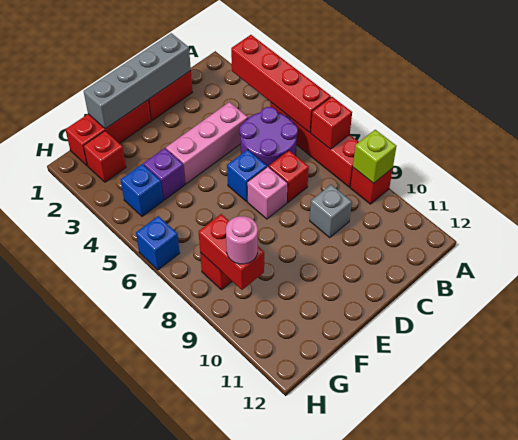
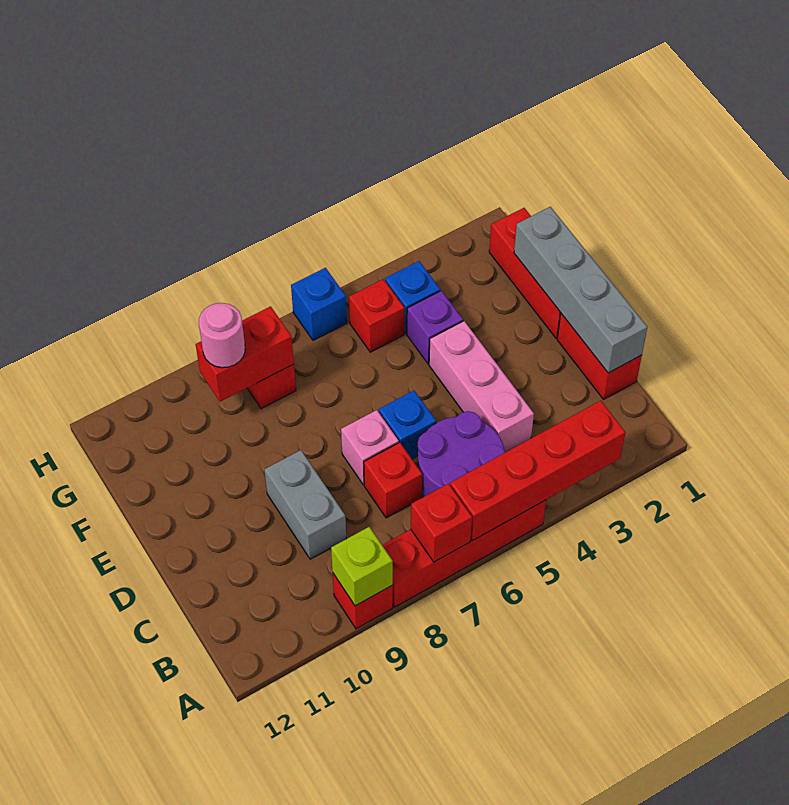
grey 1x1 brick [310,185,352,237] -> grey 1x2 brick [264,450,346,559]
red 1x1 brick [83,131,126,182] -> red 1x1 brick moved to [349,279,404,352]

